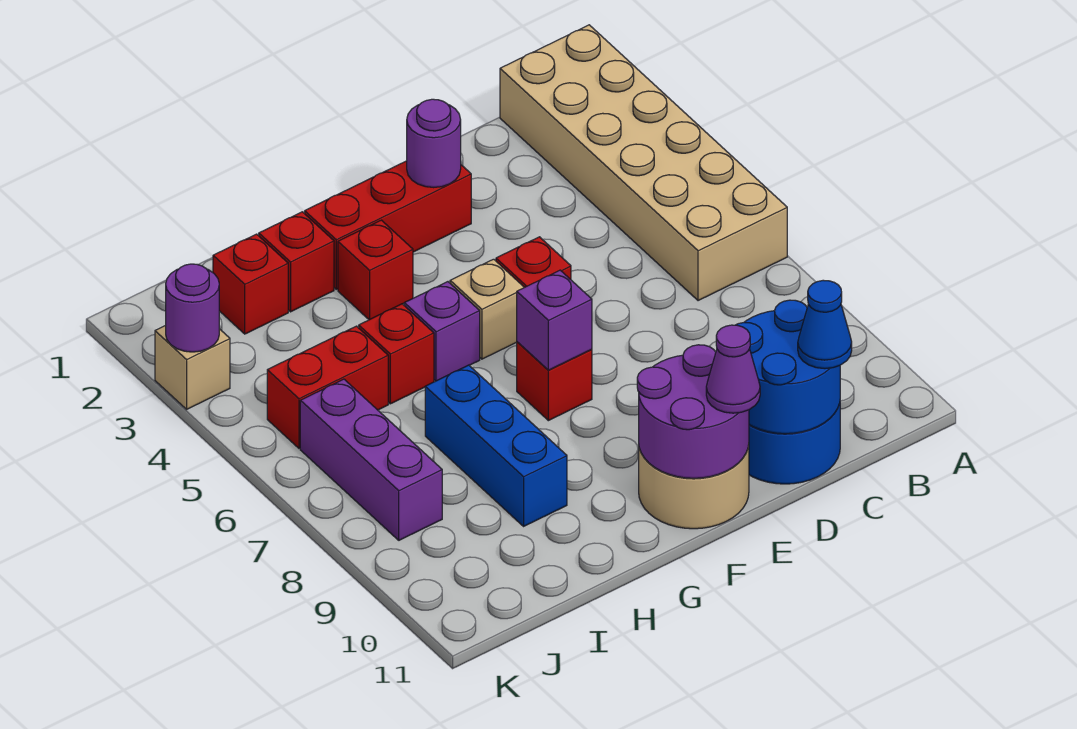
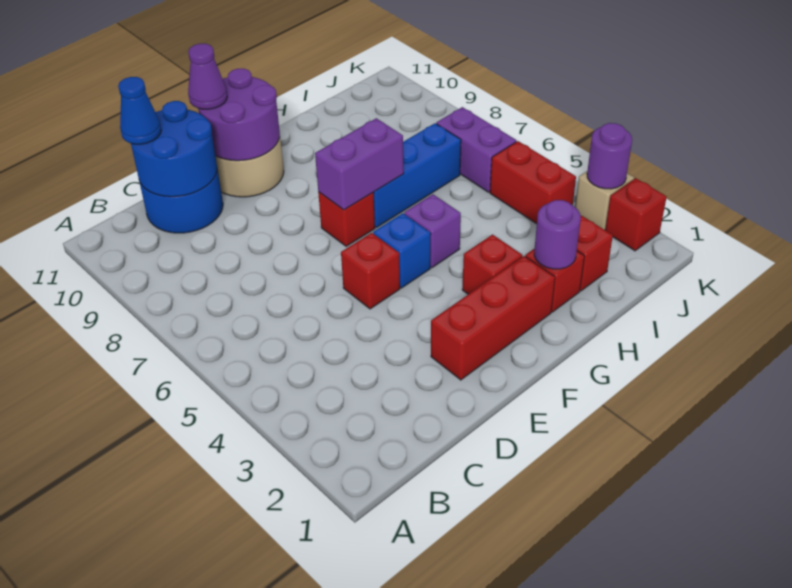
tan 2x6 brick [500,25,787,301] -> none
purple 1x1 round brick [407,99,461,188] -> purple 1x1 round brick moved to [534,200,581,269]
tan 1x1 brick [450,259,524,359] -> blue 1x1 brick [373,213,431,288]
purple 1x1 brick [517,270,592,370] -> purple 1x2 brick [315,118,404,210]
red 1x1 brick [359,304,434,404] -> red 1x1 brick moved to [605,178,666,251]
blue 1x3 brick [425,365,567,526] -> blue 1x3 brick turned to [373,123,461,228]
red 1x2 brick [267,326,388,448] -> red 1x2 brick turned to [490,141,576,224]
purple 1x3 brick [300,379,442,540] -> purple 1x2 brick [436,107,517,192]

